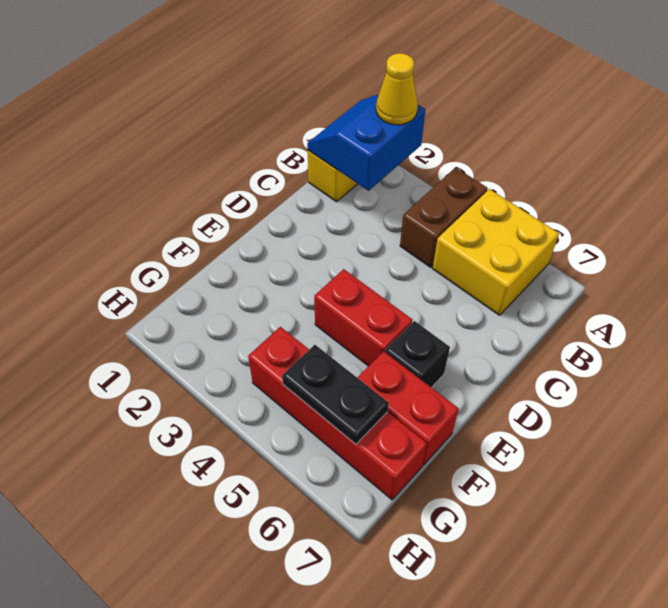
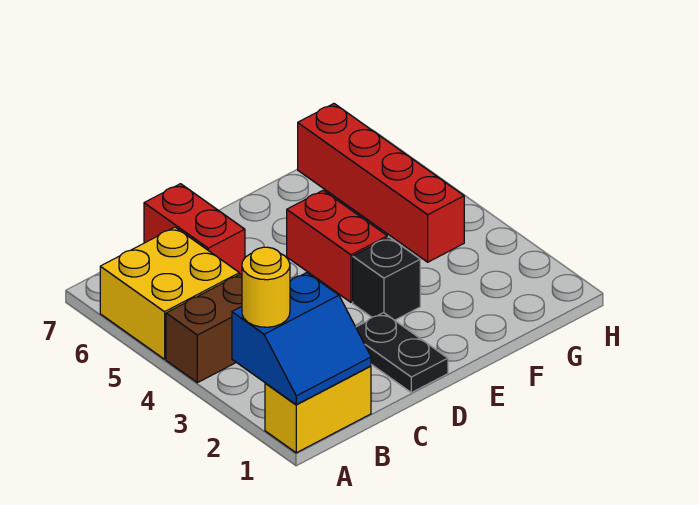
yellow 1x1 cone [376,53,418,125] -> yellow 1x1 round brick [242,247,290,327]
black 1x1 brick [385,321,450,388] -> black 1x1 brick moved to [353,237,420,320]
red 1x2 brick [357,351,459,465] -> red 1x2 brick moved to [144,184,245,274]
black 1x2 plate [282,345,389,444] -> black 1x2 plate moved to [356,313,448,393]

